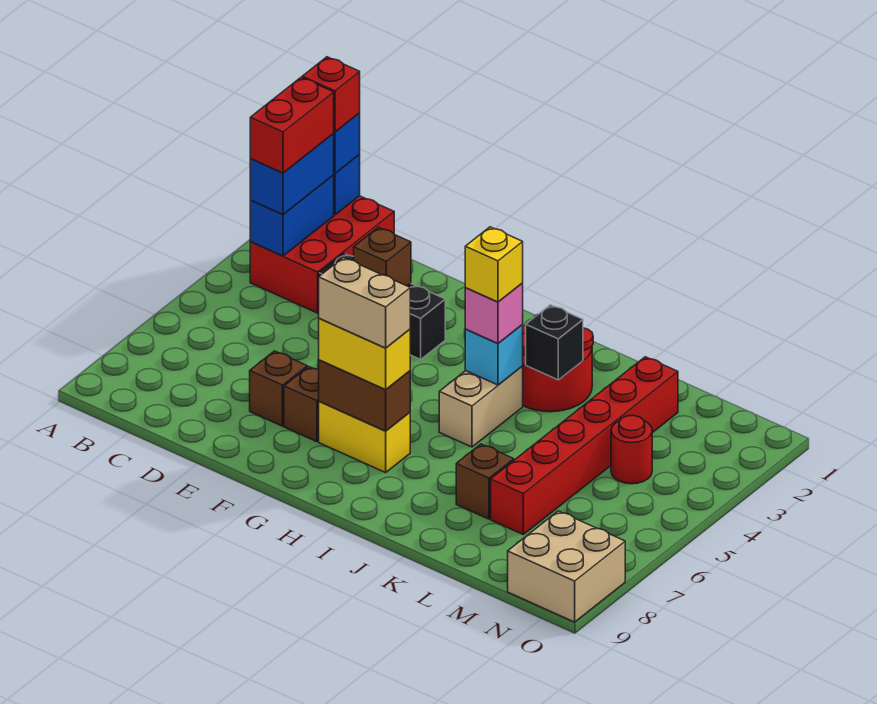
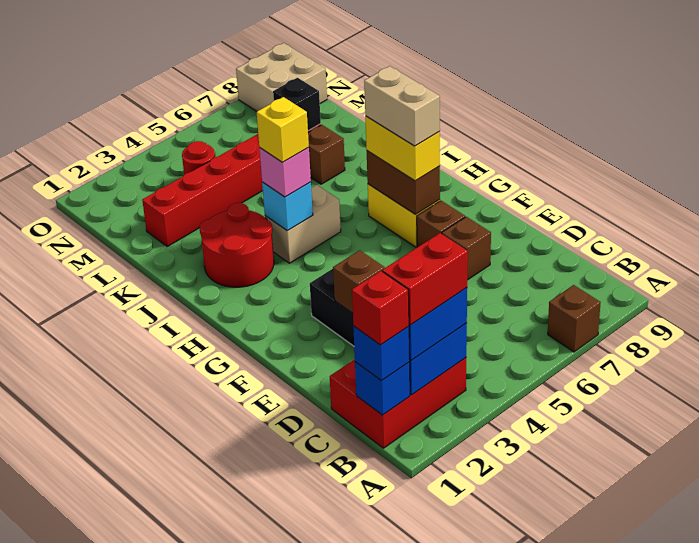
none -> brown 1x1 brick [548,285,601,352]
black 1x1 brick [526,305,583,380] -> black 1x1 brick moved to [273,78,321,131]

